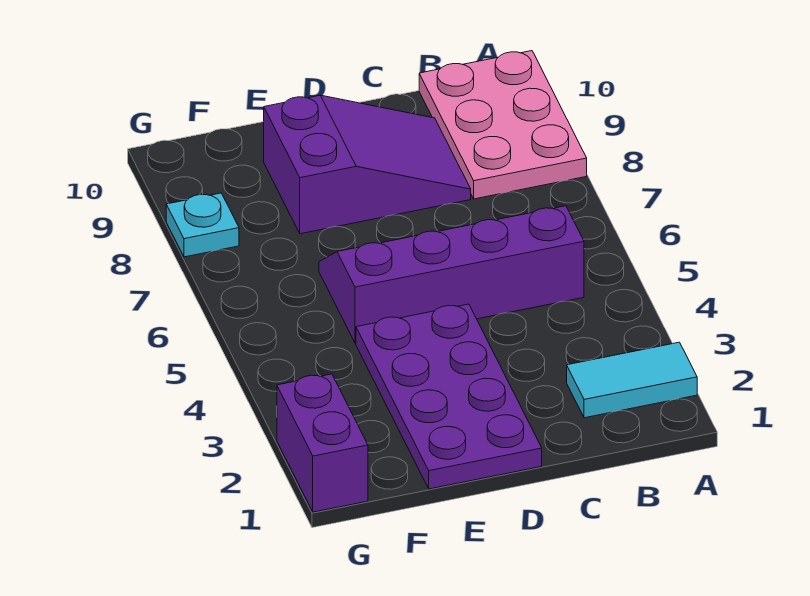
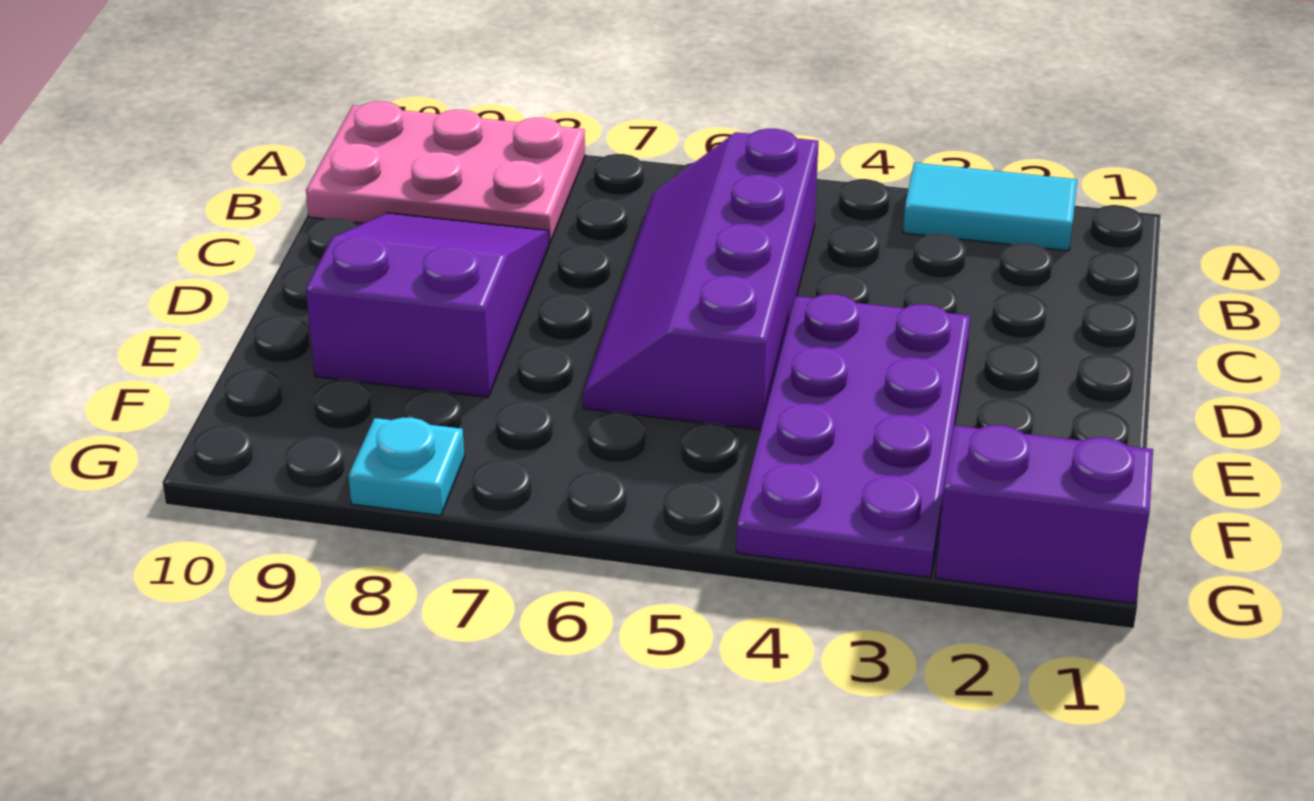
cyan 1x2 tile [567,342,697,418] -> cyan 1x2 tile turned to [903,163,1077,251]
purple 2x4 plate [356,304,542,489] -> purple 2x4 plate turned to [736,294,970,578]

